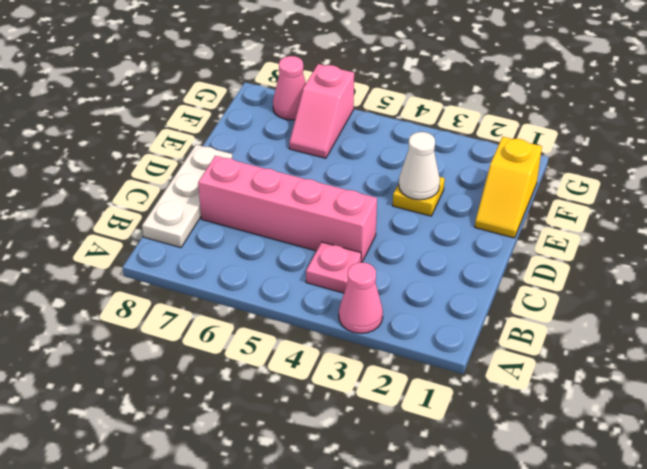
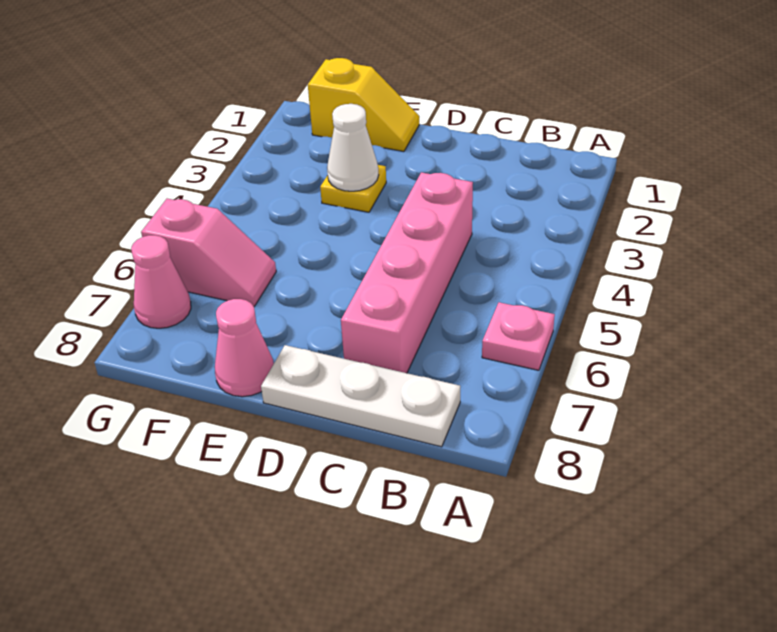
pink 1x1 cone [339,262,383,333] -> pink 1x1 cone moved to [215,299,274,397]
pink 1x1 plate [306,242,361,293] -> pink 1x1 plate moved to [482,302,555,370]

